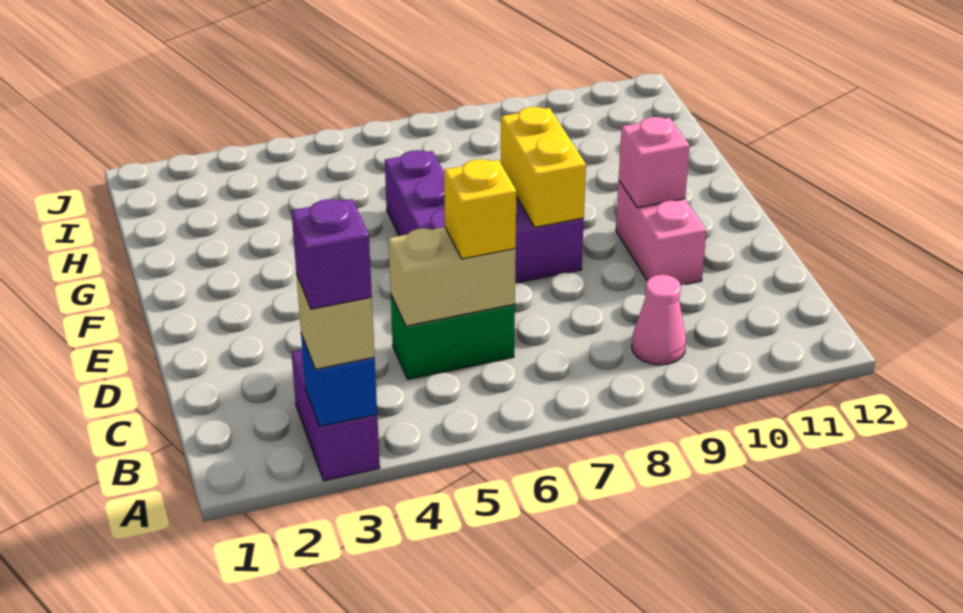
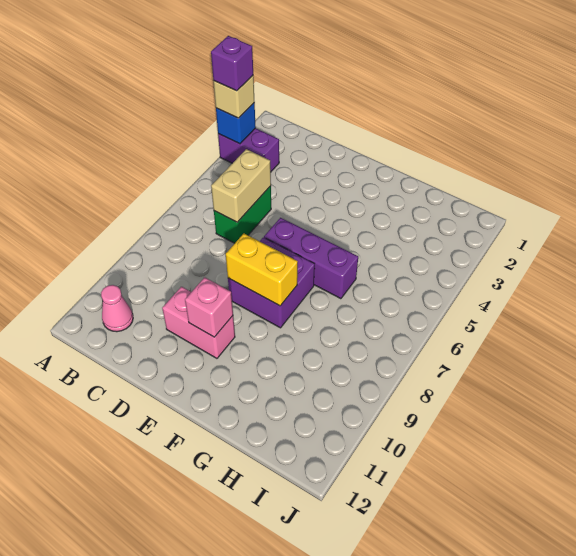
pink 1x1 cone [632,275,686,365] -> pink 1x1 cone moved to [101,285,133,332]
yellow 1x1 brick [444,159,516,259] -> none

